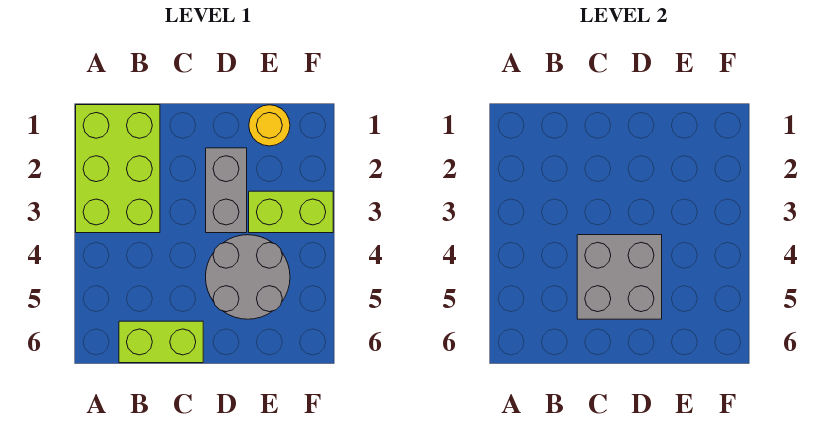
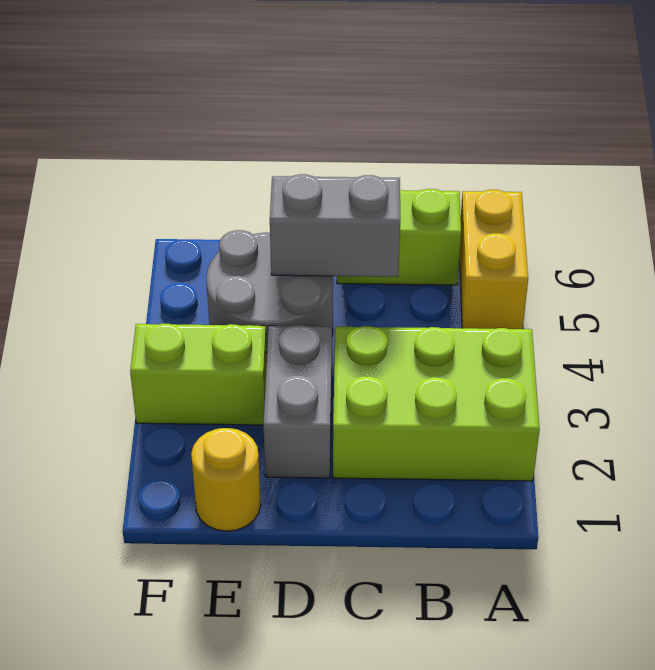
lime 2x3 brick [76,105,160,233] -> lime 2x3 brick turned to [333,326,540,481]
none -> yellow 1x2 brick [459,190,528,329]
grey 2x2 brick [577,235,662,319] -> grey 1x2 brick [270,174,400,277]

